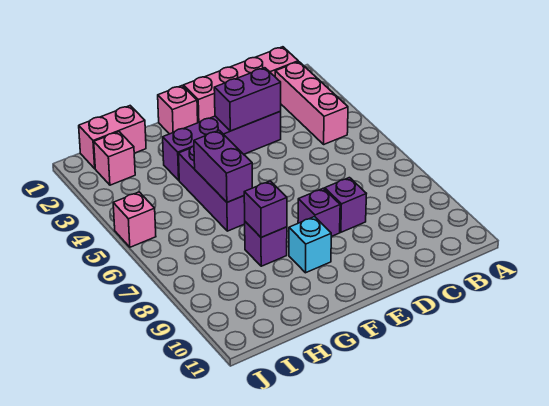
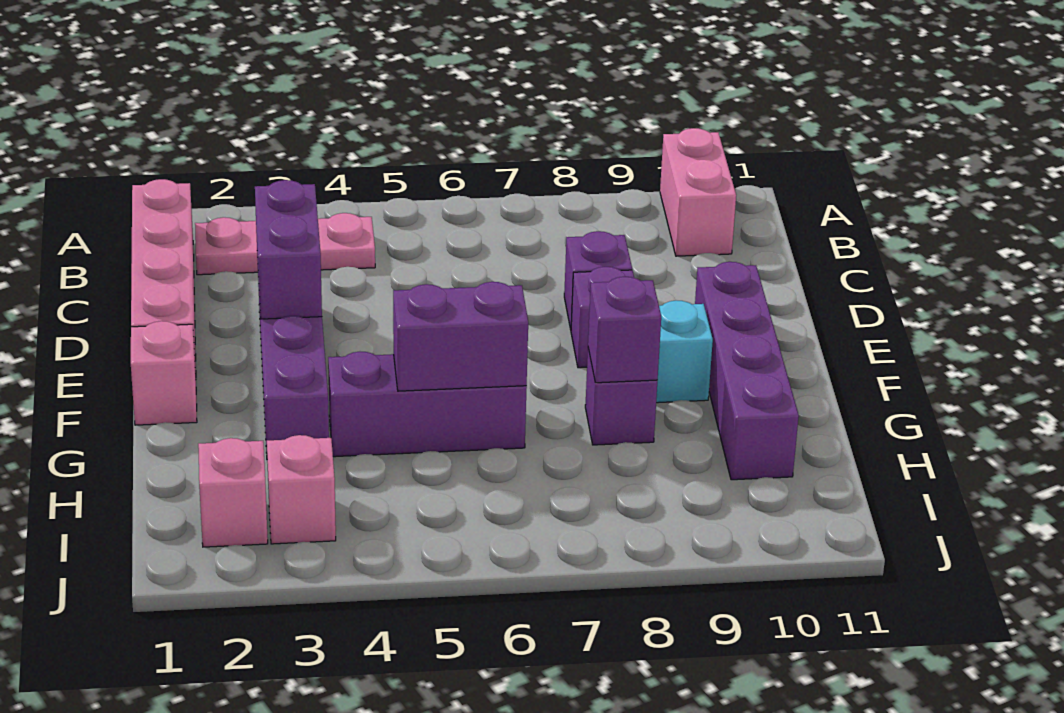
pink 1x3 brick [275,62,348,144] -> pink 1x3 plate [195,213,375,275]
none -> purple 1x4 brick [695,262,799,480]
pink 1x2 brick [79,106,146,169] -> pink 1x2 brick moved to [660,128,736,256]
pink 1x1 brick [113,192,156,247] -> pink 1x1 brick moved to [267,435,336,544]

